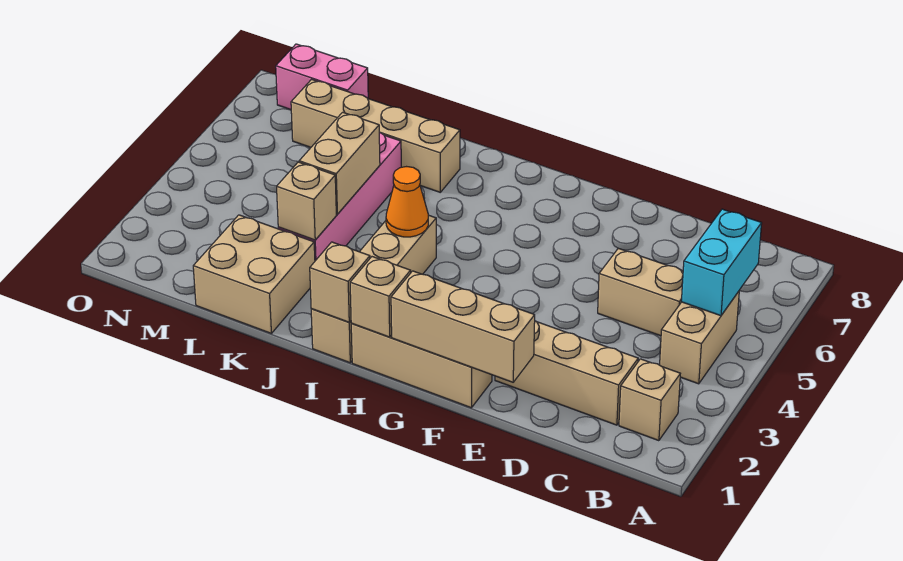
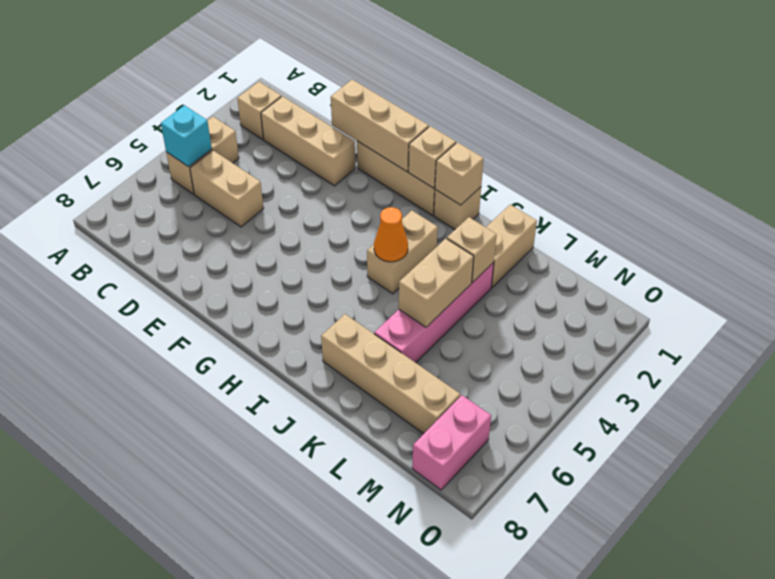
cyan 1x2 brick [681,209,762,316] -> cyan 1x1 brick [161,105,212,167]
tan 2x2 brick [193,215,315,333] -> tan 1x2 brick [486,204,537,287]
pink 1x2 brick [276,44,368,110] -> pink 1x2 brick turned to [412,395,491,490]

